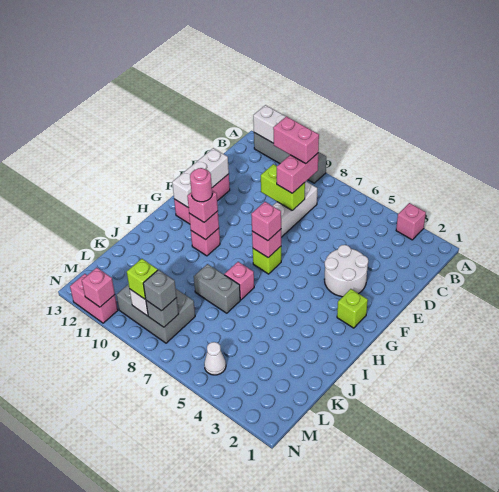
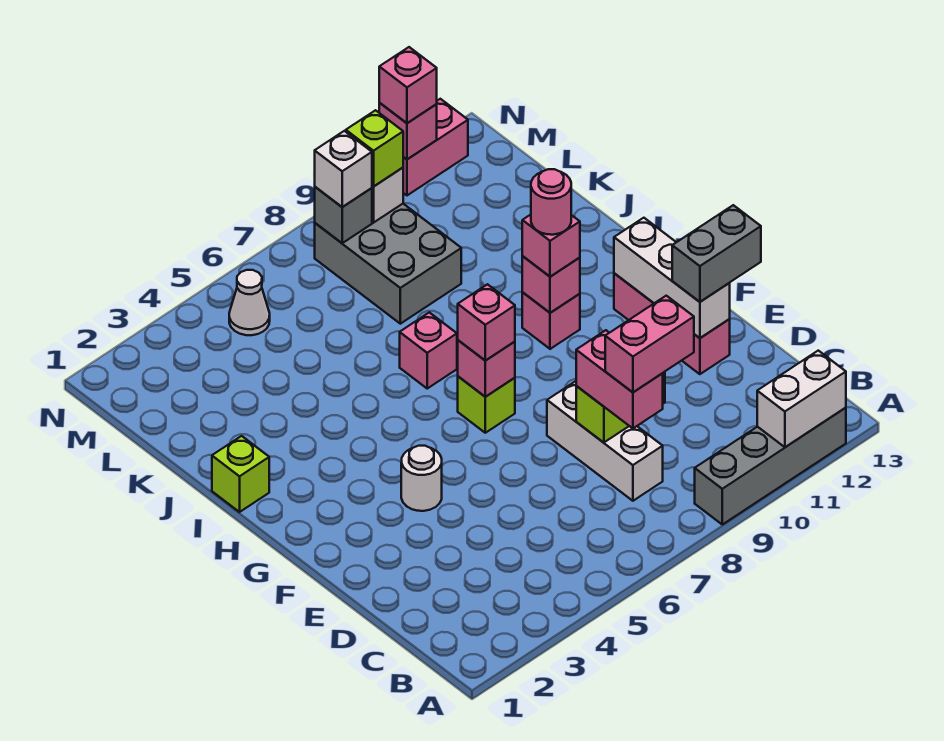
pink 1x1 brick [396,203,426,240] -> pink 1x1 brick moved to [379,47,437,123]
white 2x2 round brick [324,245,368,297] -> white 1x1 round brick [401,446,442,511]
lime 1x1 brick [337,289,368,328] -> lime 1x1 brick moved to [212,436,269,512]
grey 1x2 brick [194,264,240,313] -> grey 1x2 brick moved to [672,205,761,302]
grey 2x3 brick [117,284,195,343] -> grey 2x3 brick turned to [315,204,461,324]
grey 1x1 brick [143,270,177,311] -> white 1x1 brick [315,131,372,207]

